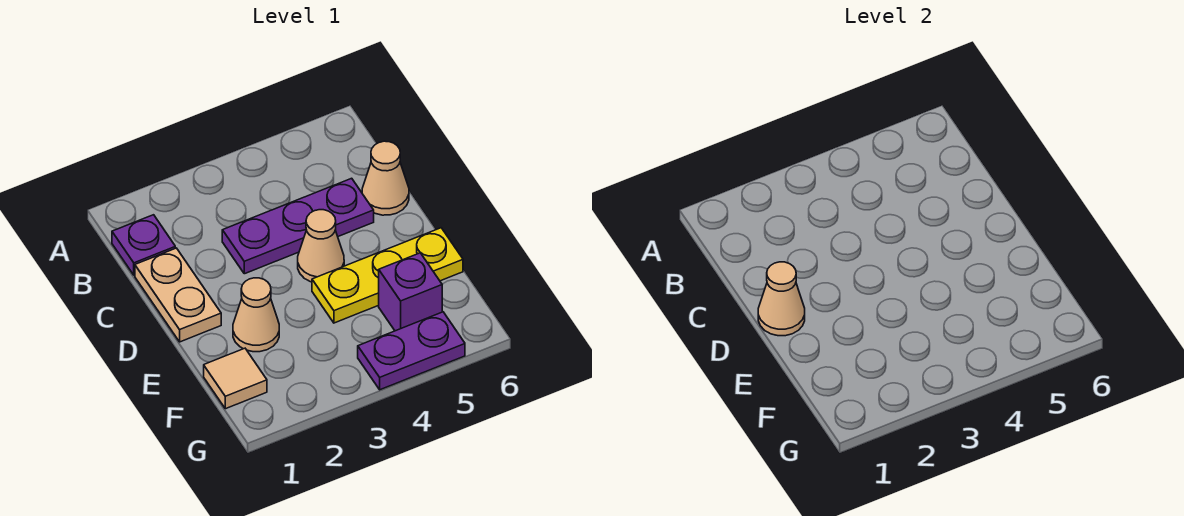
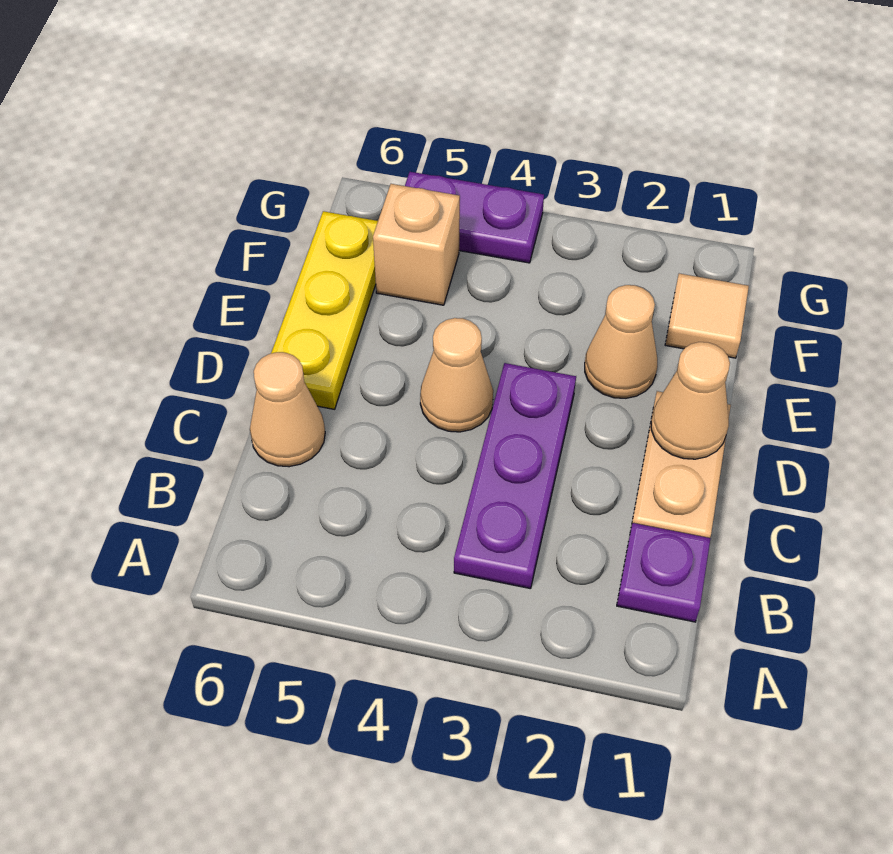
purple 1x3 plate [222,178,374,274] -> purple 1x3 plate turned to [454,363,576,589]
yellow 1x3 plate [312,228,463,323] -> yellow 1x3 plate turned to [271,211,378,409]
purple 1x1 brick [379,253,442,331] -> tan 1x1 brick [373,184,460,305]

